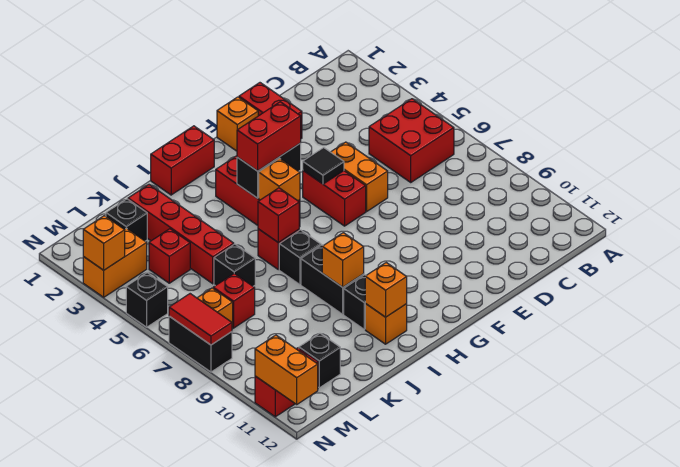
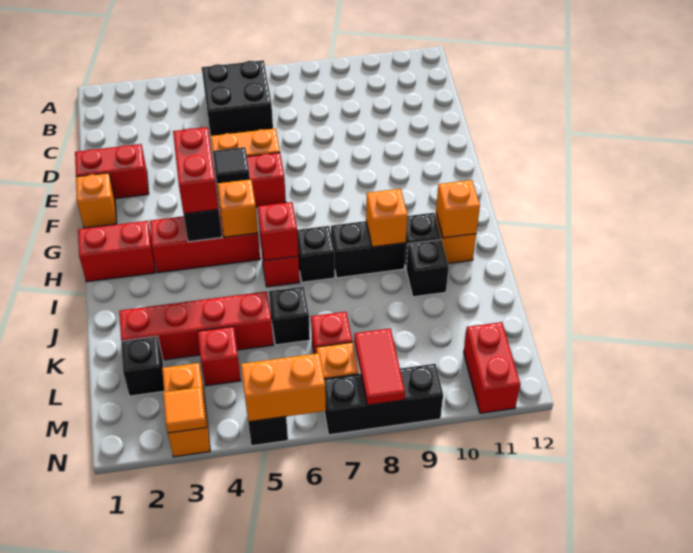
red 2x2 brick [369,99,454,182] -> black 2x2 brick [202,60,273,136]
red 1x2 brick [151,126,214,195] -> red 1x2 brick turned to [78,221,155,282]
black 1x1 brick [299,333,340,388] -> black 1x1 brick moved to [406,240,449,297]
orange 1x1 brick [83,216,125,270] -> orange 1x1 tile [163,387,206,433]
black 1x2 brick [169,316,232,372] -> black 1x3 brick [324,364,443,435]
red 1x2 tile [169,294,232,345] -> red 1x2 tile turned to [354,328,405,405]
orange 1x2 brick [255,335,318,404] -> orange 1x2 brick moved to [241,353,326,422]

